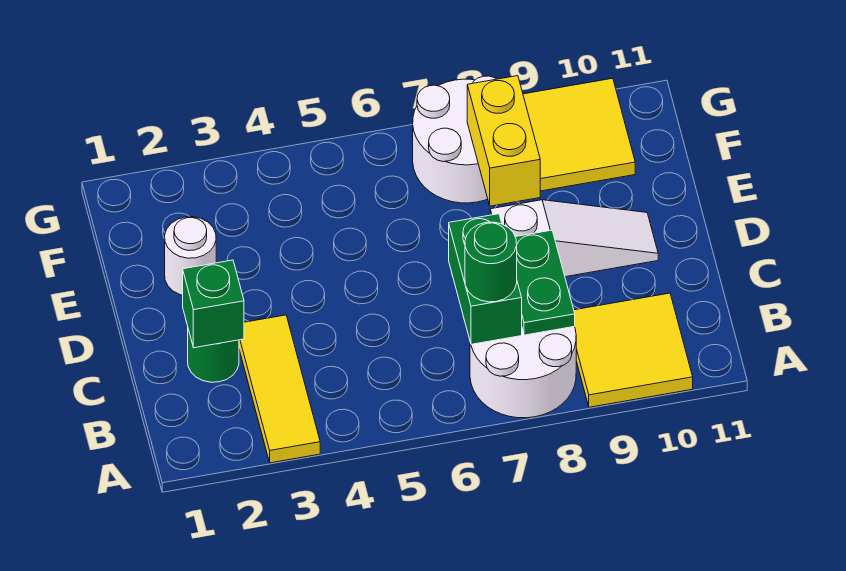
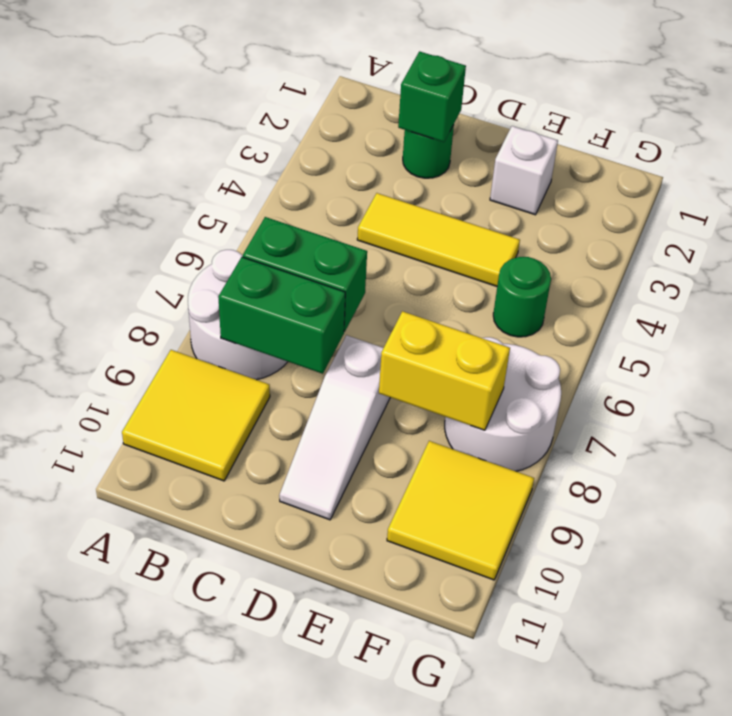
yellow 1x3 tile [239,315,320,463] -> yellow 1x3 tile moved to [357,193,520,286]
green 1x1 round brick [465,222,517,302] -> green 1x1 round brick moved to [493,257,551,337]
green 1x2 plate [516,230,575,335] -> green 1x2 brick [218,257,345,374]
white 1x1 round brick [165,217,216,295] -> white 1x1 brick [490,126,558,215]

